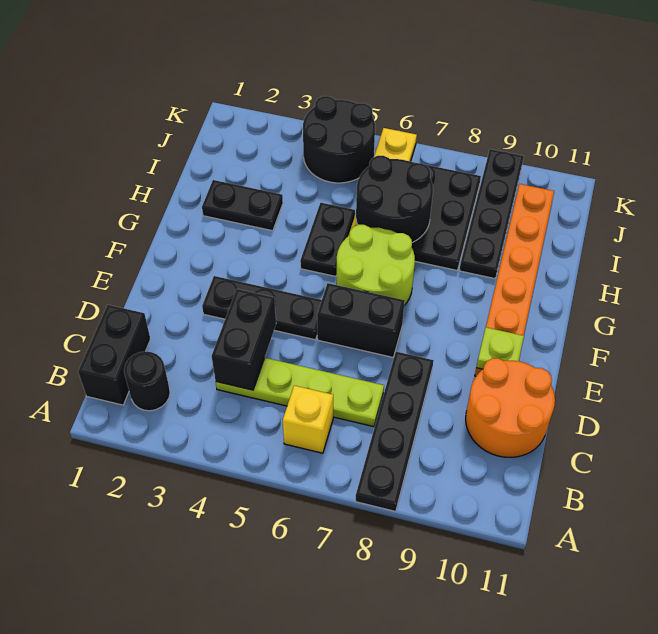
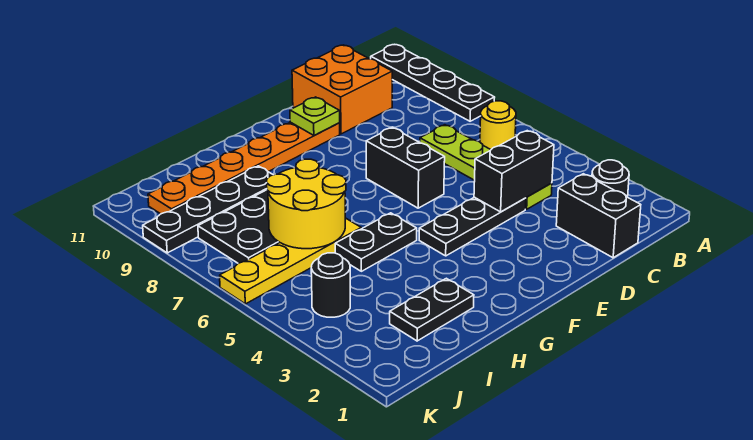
black 1x4 plate [356,352,434,511] -> black 1x4 plate turned to [371,45,495,121]
black 1x2 brick [78,305,150,405] -> black 1x2 brick turned to [556,174,641,258]
yellow 1x1 brick [283,386,333,453] -> yellow 1x1 round brick [480,101,516,149]
orange 2x2 round brick [466,358,555,457] -> orange 2x2 brick [292,45,392,134]
black 1x3 plate [202,276,322,340] -> black 1x3 plate turned to [419,197,526,256]
lime 2x2 round brick [336,225,415,305] -> none
black 1x2 plate [202,180,283,231] -> black 1x2 plate turned to [390,278,474,341]
black 2x2 round brick [356,156,433,243] -> yellow 2x2 round brick [267,159,346,249]
black 2x2 round brick [303,96,375,183] -> black 1x1 round brick [311,253,350,317]

